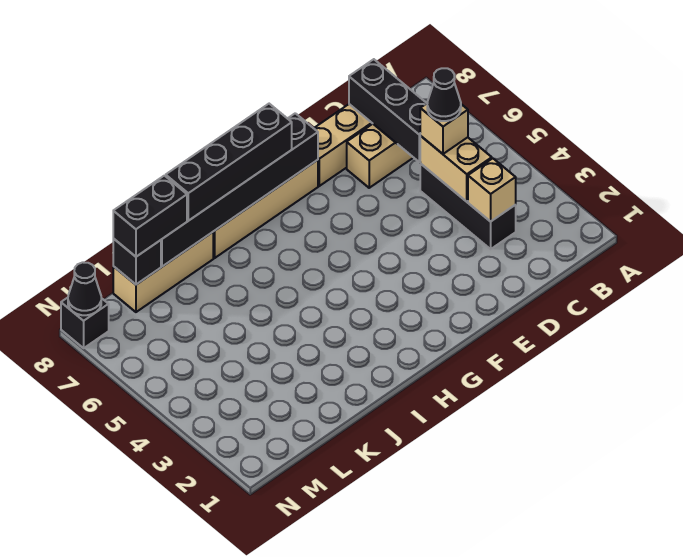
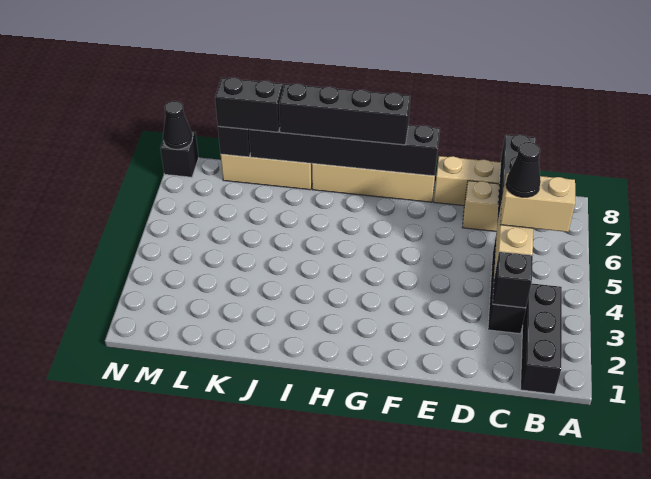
none -> black 1x3 brick [520,283,562,394]
tan 1x1 brick [468,158,516,222] -> black 1x1 brick [493,252,533,308]
tan 1x1 brick [420,103,468,154] -> tan 1x2 brick [500,173,575,232]

